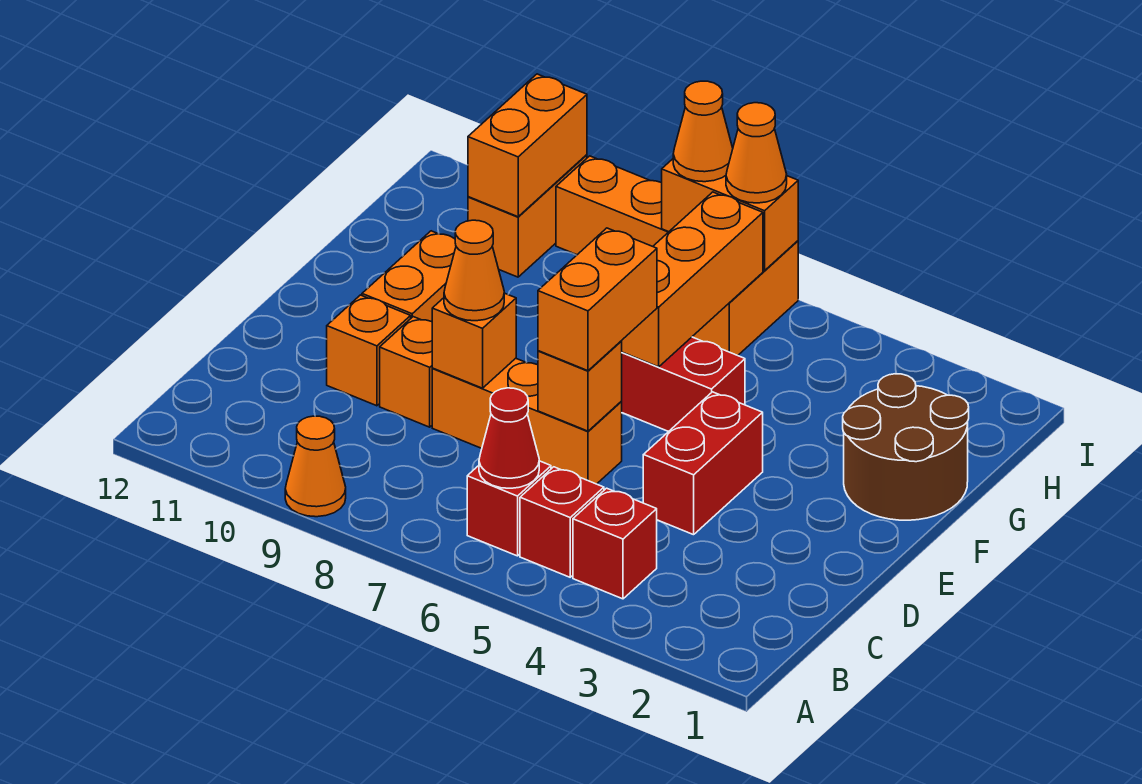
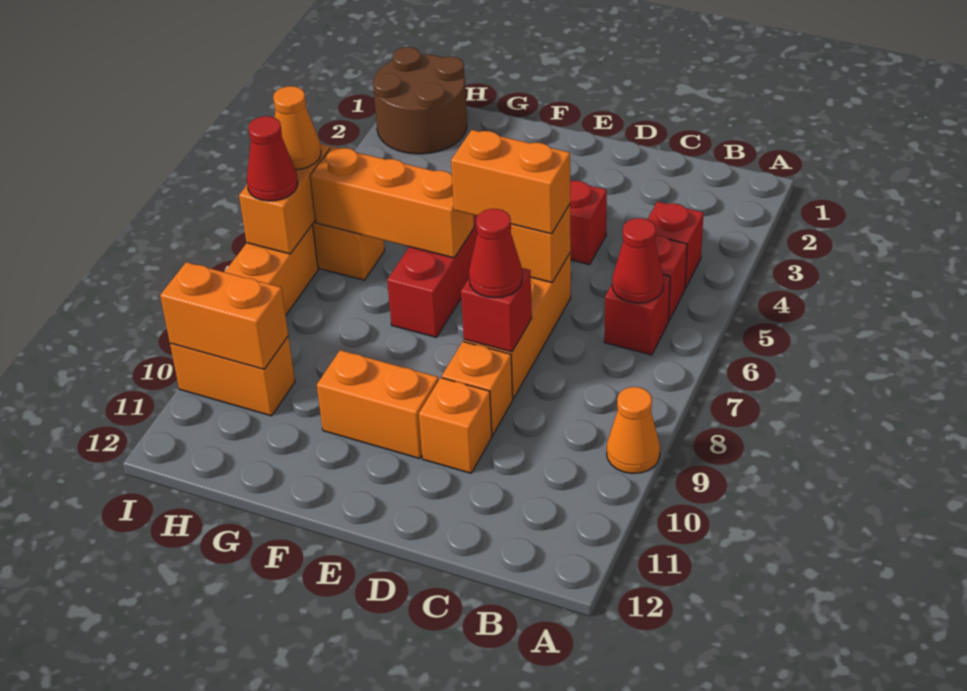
orange 1x1 brick [432,293,516,388] -> red 1x1 brick [461,268,532,352]
orange 1x1 cone [444,220,504,321] -> red 1x1 cone [469,209,522,298]
brown 2x2 round brick [843,374,969,520] -> brown 2x2 round brick moved to [373,47,467,154]
orange 1x1 cone [673,81,733,182] -> red 1x1 cone [247,116,298,201]

